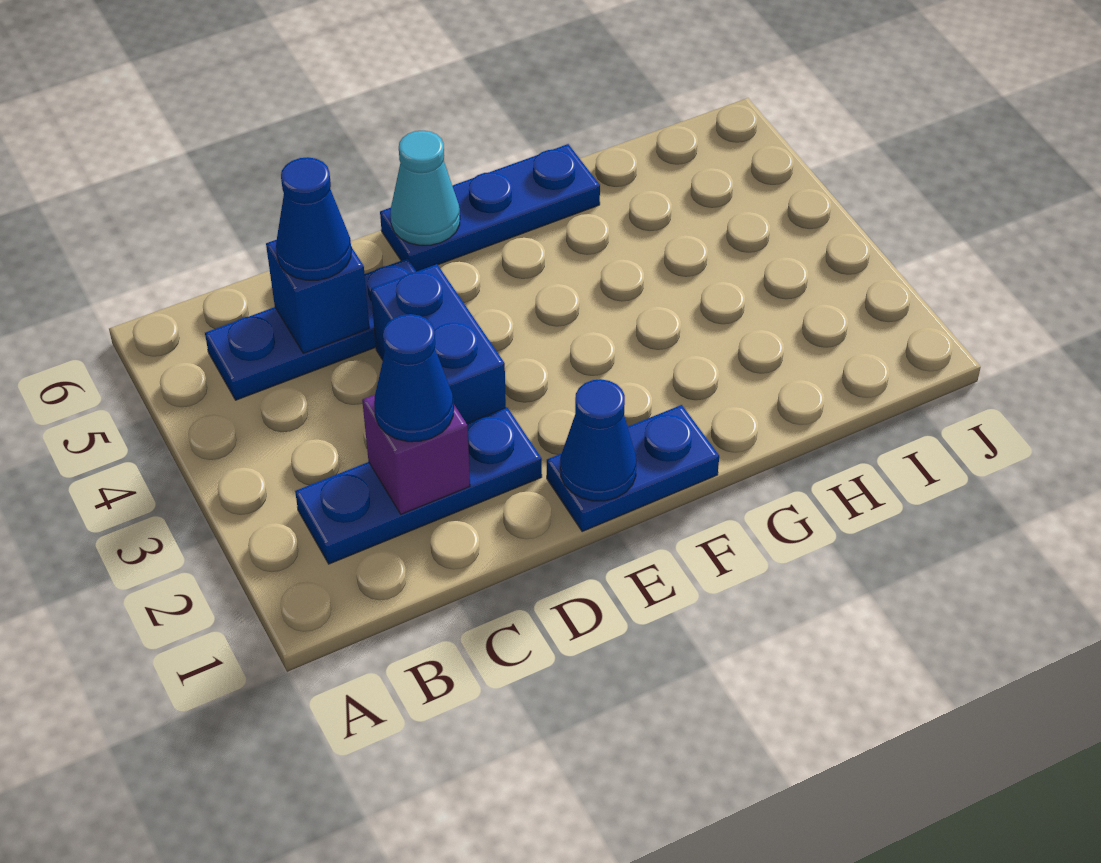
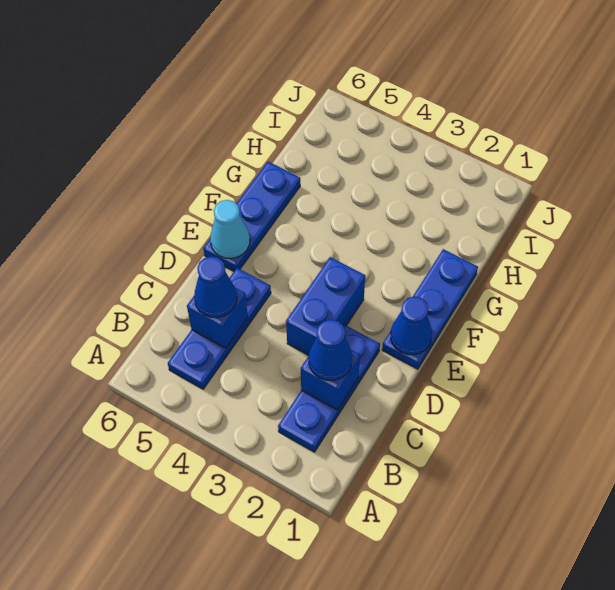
purple 1x1 brick [362,395,470,514] -> blue 1x1 brick [301,350,360,410]
blue 1x2 brick [371,264,506,423] -> blue 1x2 brick turned to [286,257,365,355]
blue 1x2 plate [547,405,719,532] -> blue 1x3 plate [382,249,478,369]

